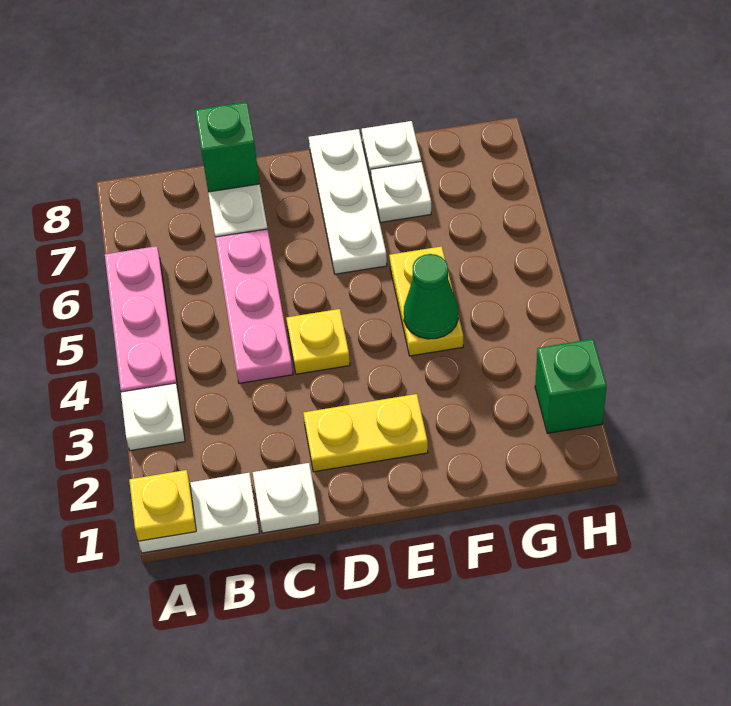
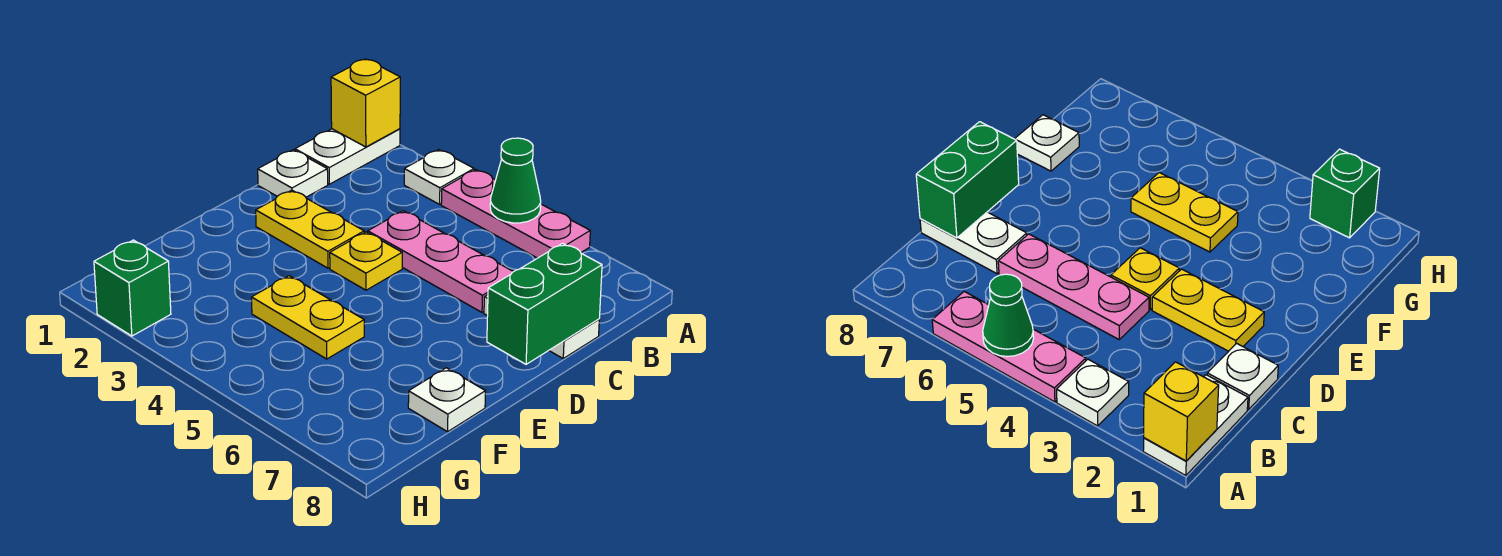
yellow 1x1 plate [129,470,196,541] -> yellow 1x1 brick [331,59,400,147]
green 1x1 brick [195,102,260,192] -> green 1x2 brick [487,243,602,364]
yellow 1x2 plate [303,394,428,472] -> yellow 1x2 plate turned to [256,190,364,268]
white 1x3 plate [309,129,387,274] -> none
green 1x1 cone [404,254,458,339] -> green 1x1 cone moved to [490,138,541,223]
white 1x1 plate [371,162,431,223] -> none

